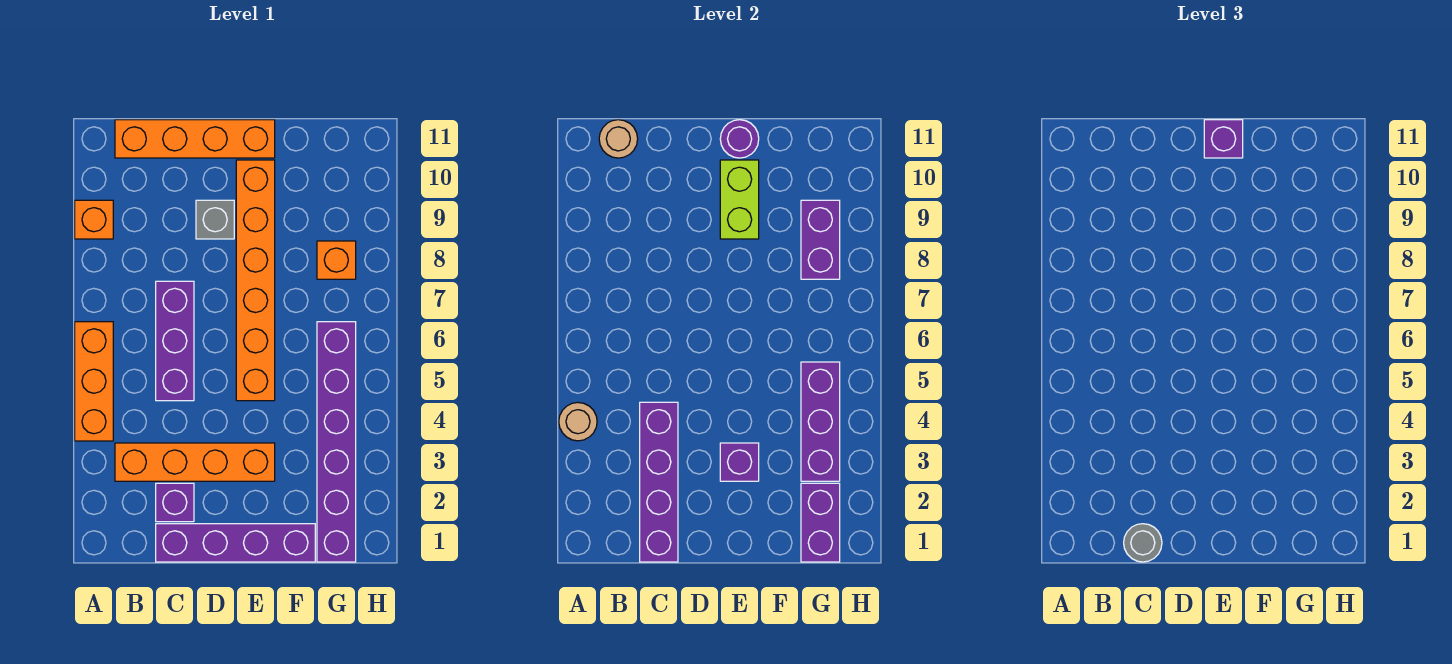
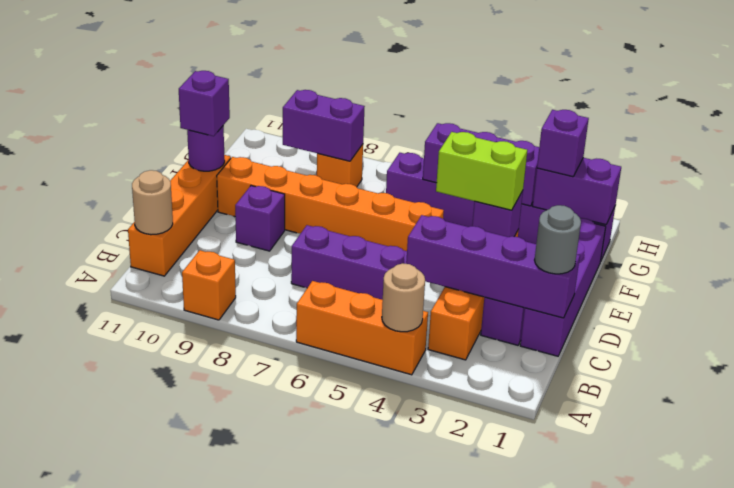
grey 1x1 brick [196,200,234,239] -> purple 1x1 brick [235,186,285,251]
lime 1x2 brick [720,160,759,239] -> lime 1x2 brick moved to [436,132,527,210]
none -> purple 1x1 brick [537,110,589,177]

